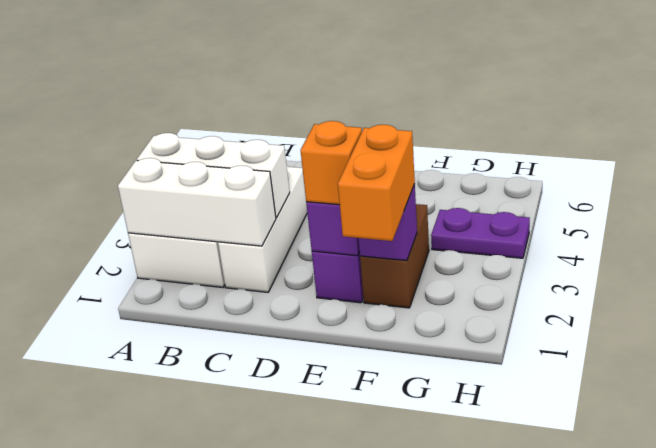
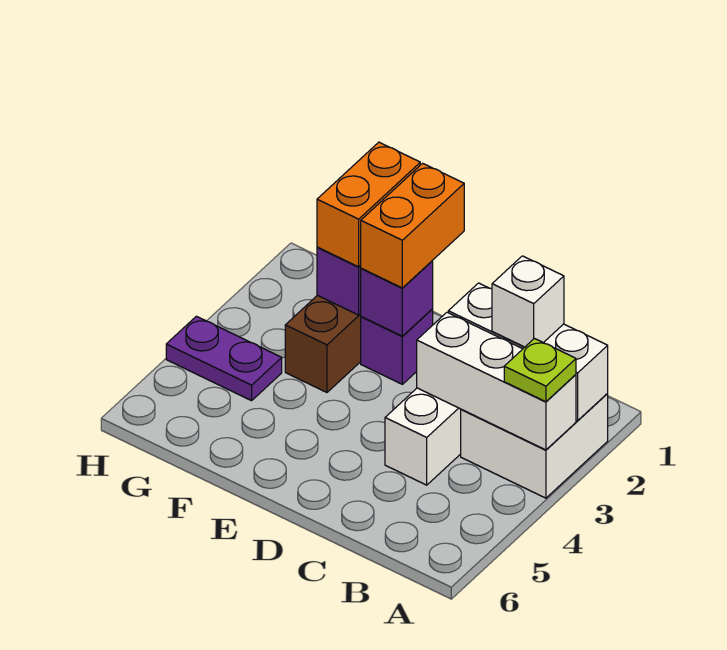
none -> lime 1x1 plate [504,339,576,402]
none -> white 1x1 brick [492,256,564,347]
orange 1x1 brick [301,121,362,205] -> orange 1x2 brick [361,163,464,288]

